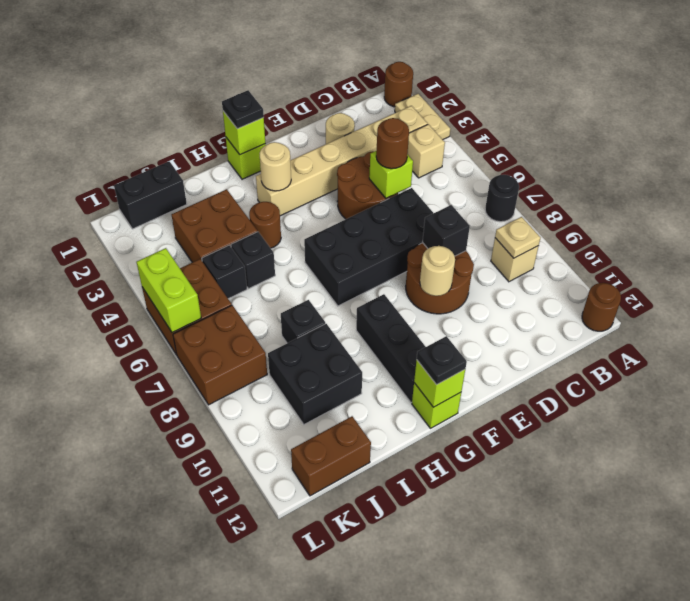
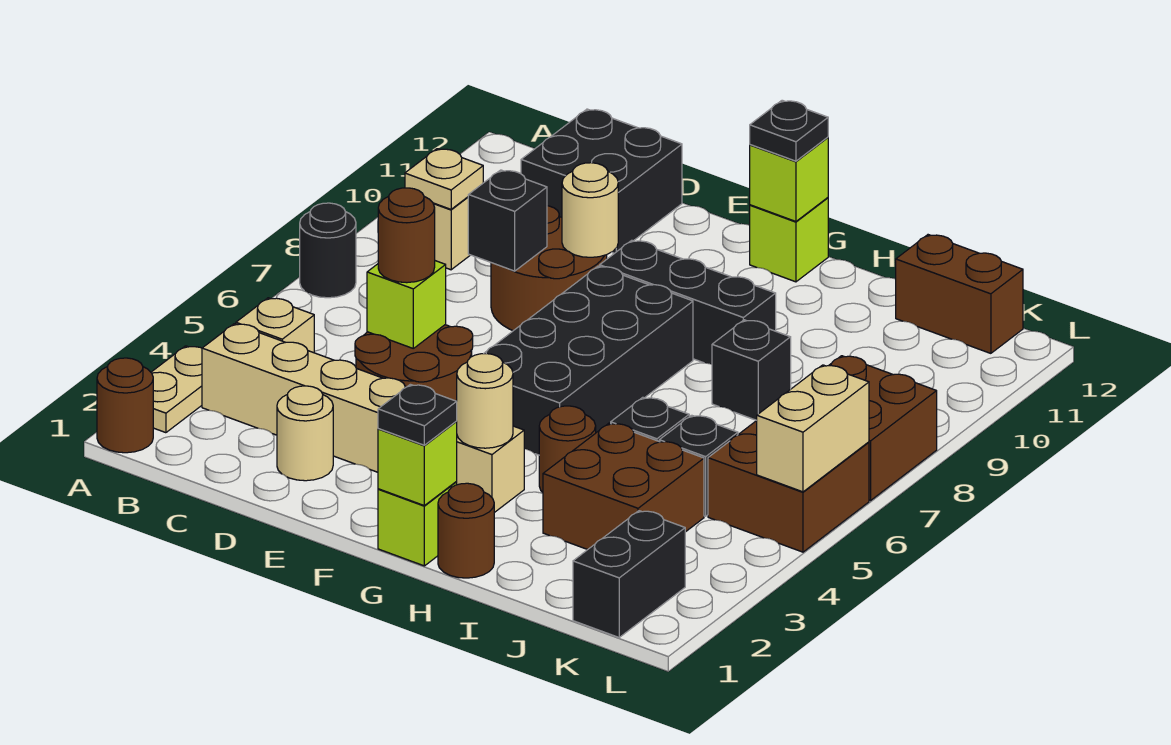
brown 1x1 round brick [582,283,621,331] -> brown 1x1 round brick moved to [438,483,494,578]
black 2x4 brick [304,188,433,306] -> black 2x4 brick turned to [484,266,693,455]
black 1x3 brick [356,294,426,402] -> black 1x3 brick turned to [600,240,776,364]
black 2x2 brick [268,324,362,425] -> black 2x2 brick moved to [521,109,682,253]
black 1x2 brick [114,162,187,229] -> black 1x2 brick turned to [573,511,685,637]
lime 1x2 brick [136,248,201,333] -> tan 1x2 brick [757,365,869,492]

